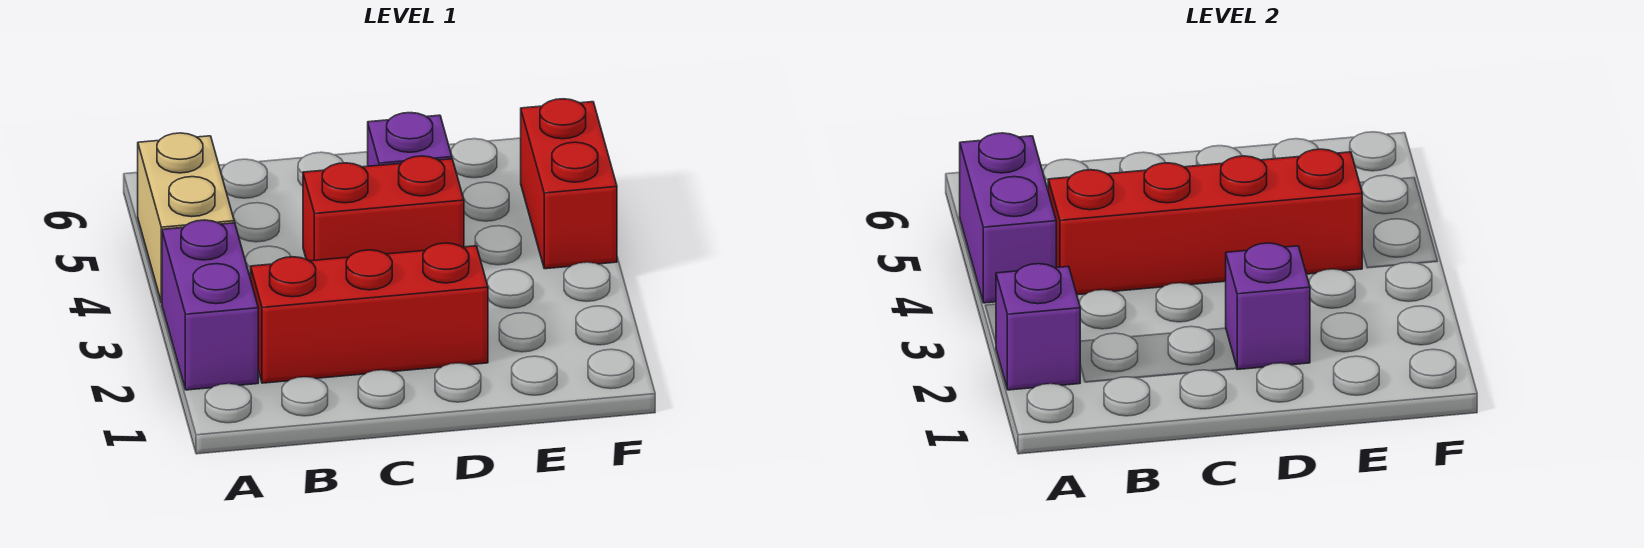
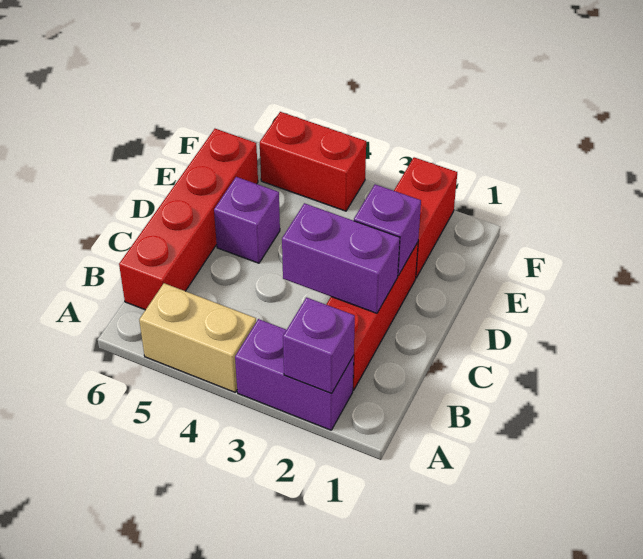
purple 1x2 brick [960,133,1056,303] -> purple 1x2 brick moved to [282,203,400,313]
red 1x4 brick [1048,149,1362,295] -> red 1x4 brick moved to [119,129,258,310]
red 1x2 brick [303,156,464,261] -> red 1x2 brick moved to [394,157,457,278]

